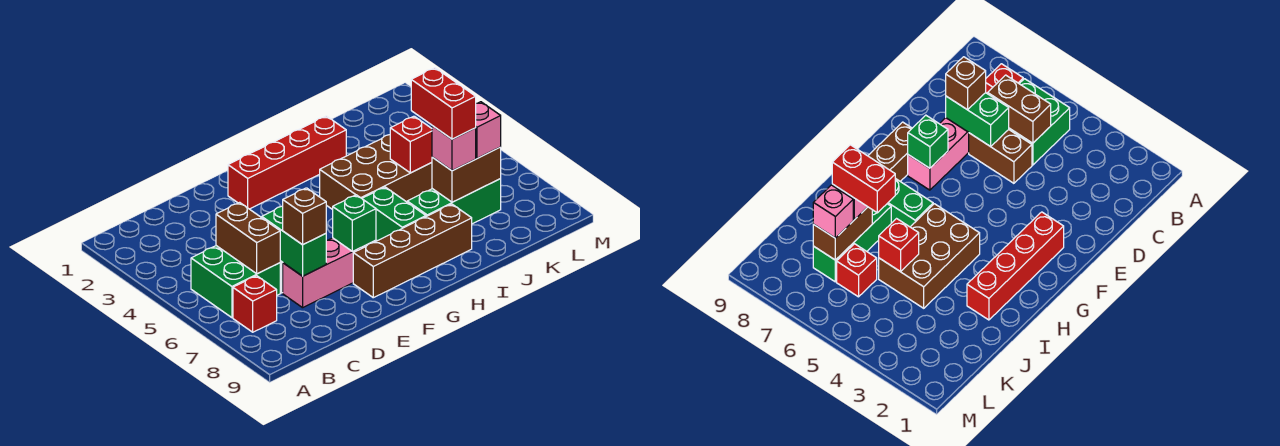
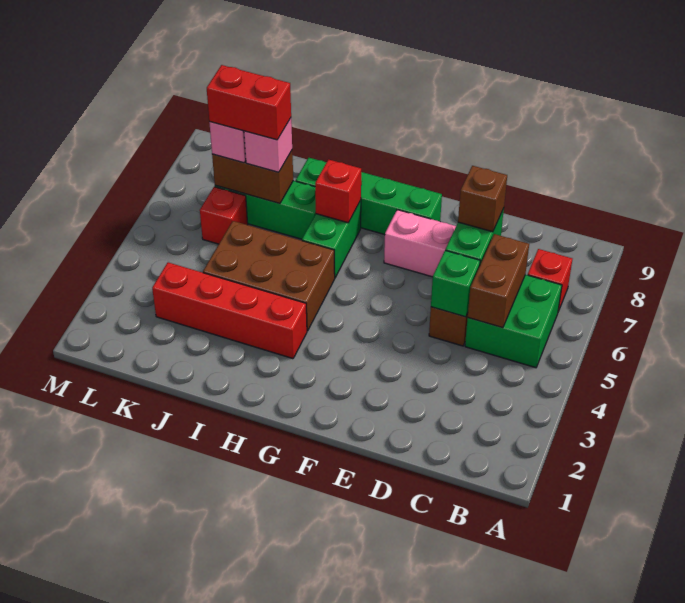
red 1x4 brick [228,116,346,209] -> red 1x4 brick moved to [152,262,307,359]
green 1x1 brick [333,195,376,251] -> green 1x1 brick moved to [431,250,480,317]
brown 1x4 brick [353,204,472,298] -> green 1x4 brick [296,158,442,235]
red 1x1 brick [390,116,432,173] -> red 1x1 brick moved to [315,159,361,223]
red 1x2 brick [411,68,476,139] -> red 1x2 brick turned to [207,65,291,140]

